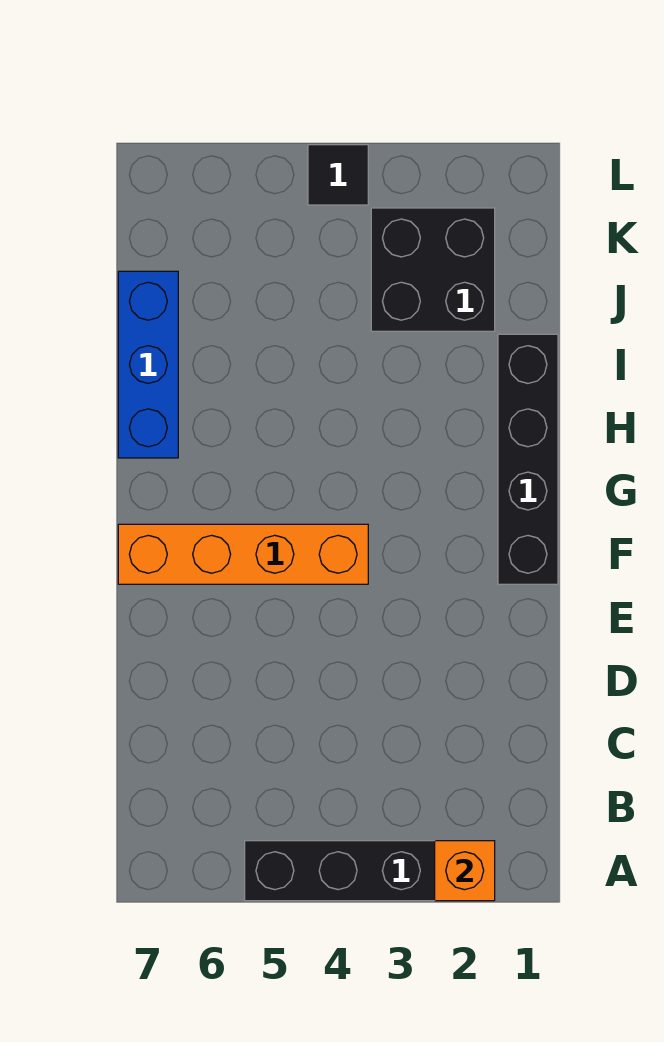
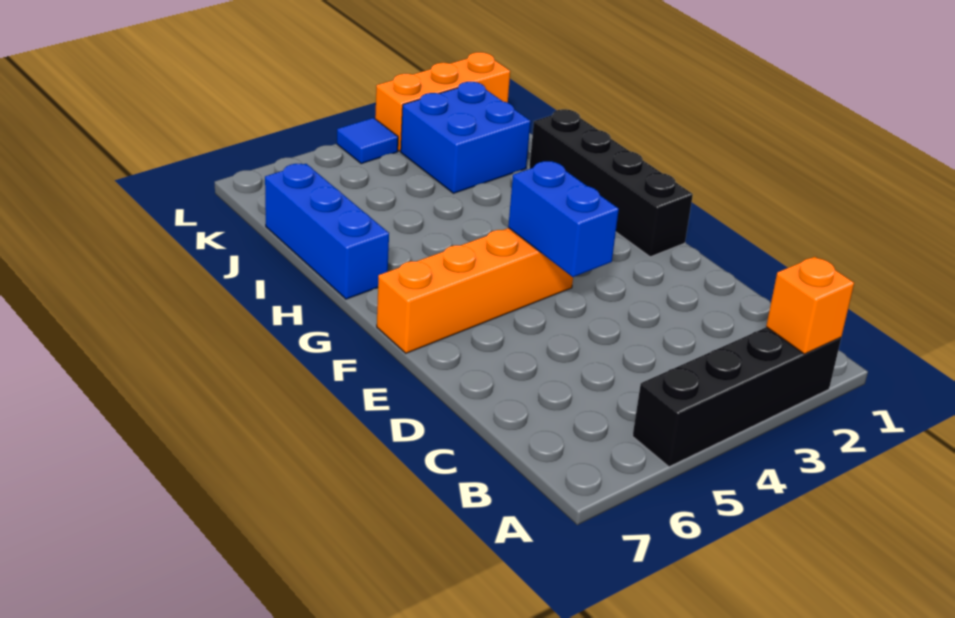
none -> blue 1x2 brick [508,161,619,277]
black 2x2 brick [371,208,495,331] -> blue 2x2 brick [401,82,531,193]
none -> orange 1x3 brick [375,52,510,151]
black 1x1 tile [308,145,368,205] -> blue 1x1 tile [337,118,398,164]

